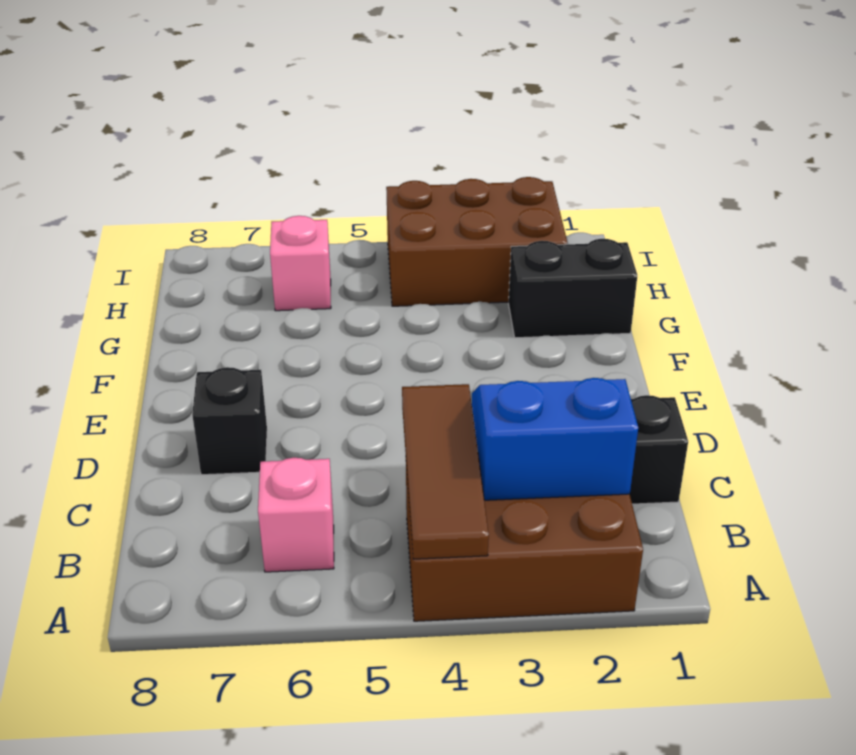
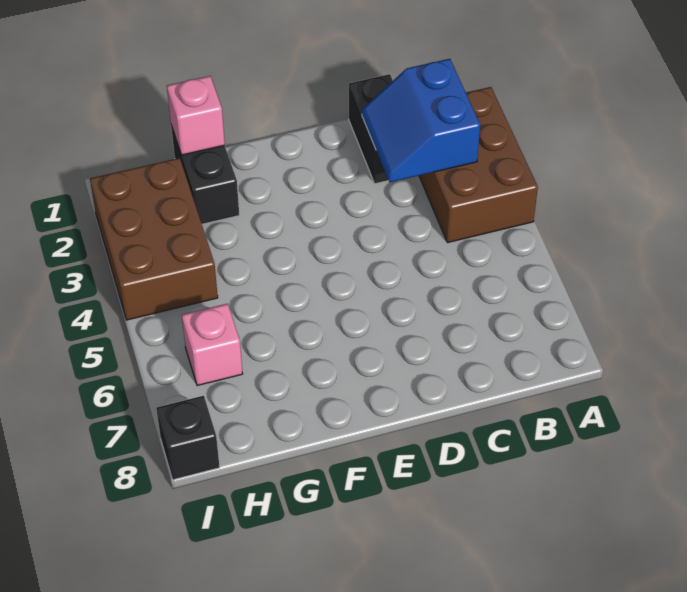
brown 1x3 tile [402,384,489,559] -> none
pink 1x1 brick [258,458,334,572] -> pink 1x1 brick moved to [167,76,225,155]
black 1x1 brick [192,367,267,475] -> black 1x1 brick moved to [156,396,220,480]

